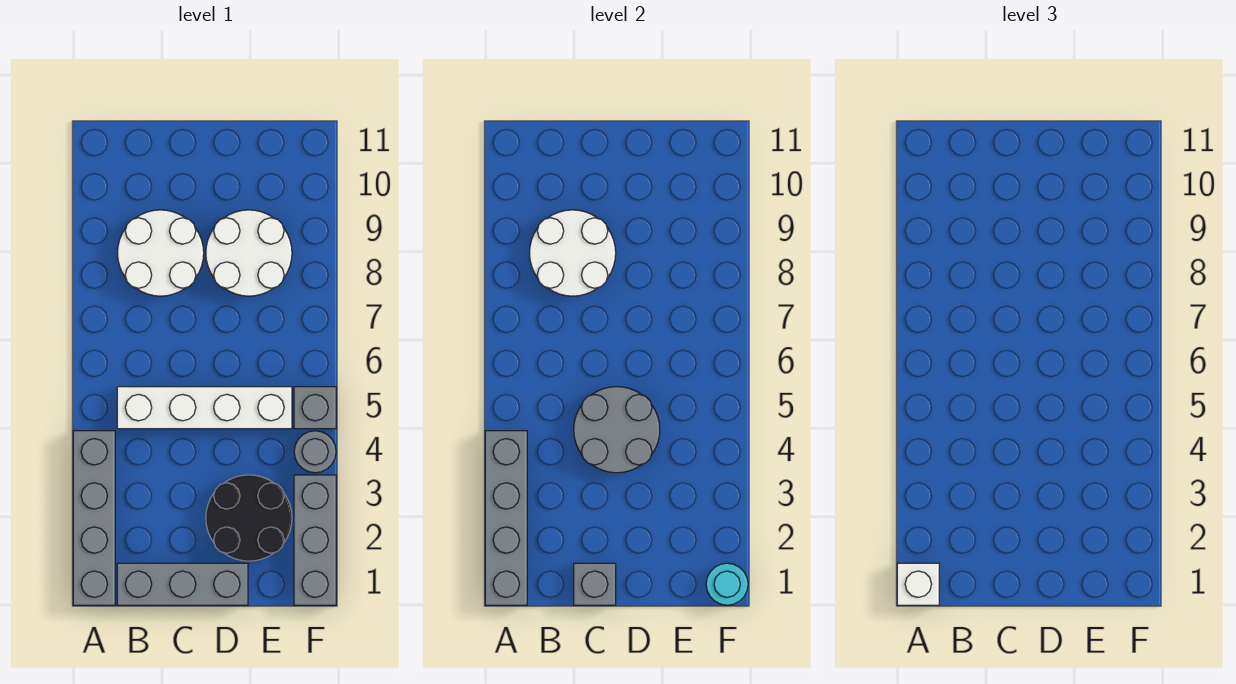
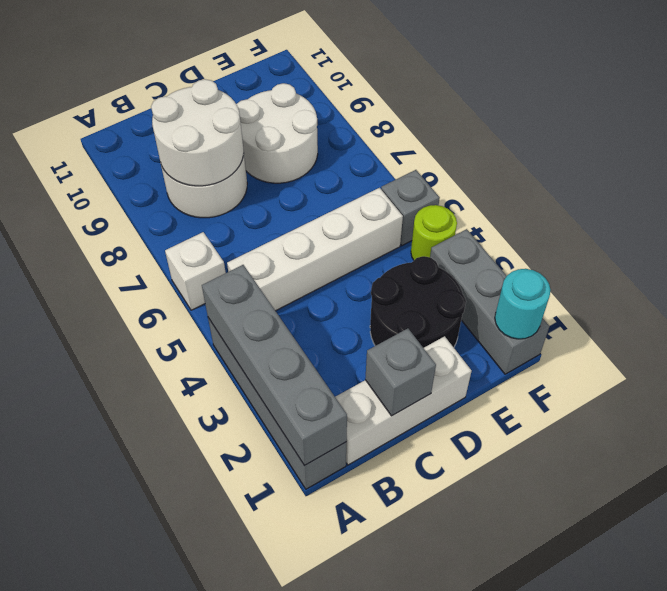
white 1x1 brick [897,563,939,605] -> white 1x1 brick moved to [165,232,226,310]
grey 1x3 brick [117,563,248,605] -> white 1x3 brick [335,336,472,465]
grey 2x2 round brick [574,387,660,473] -> none
grey 1x1 round brick [294,431,336,473] -> lime 1x1 round brick [411,205,457,260]

